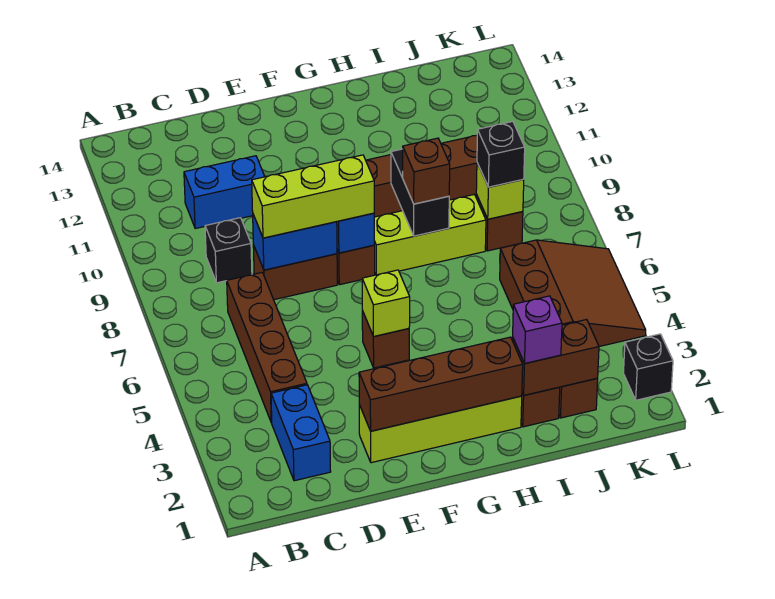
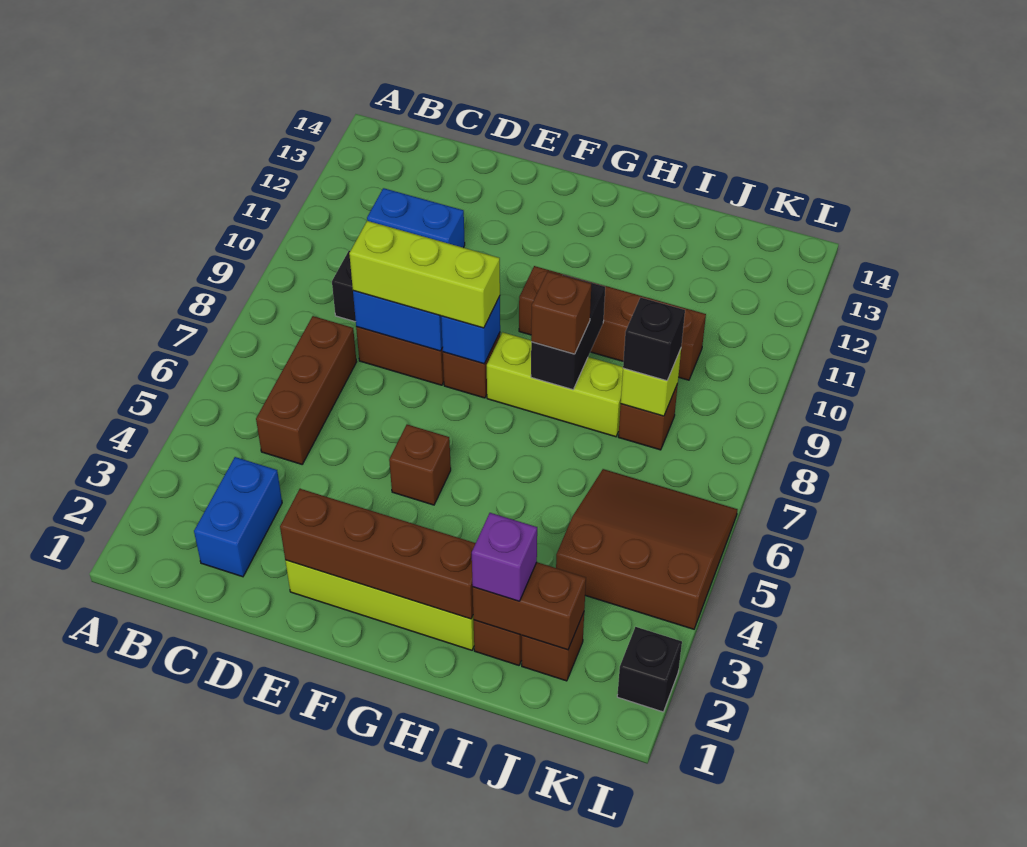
brown 1x4 brick [227,273,307,423] -> brown 1x3 brick [256,316,356,464]
lime 1x1 brick [362,270,410,337] -> none
brown 3x3 slope [500,240,646,347] -> brown 3x3 slope turned to [556,469,738,629]

